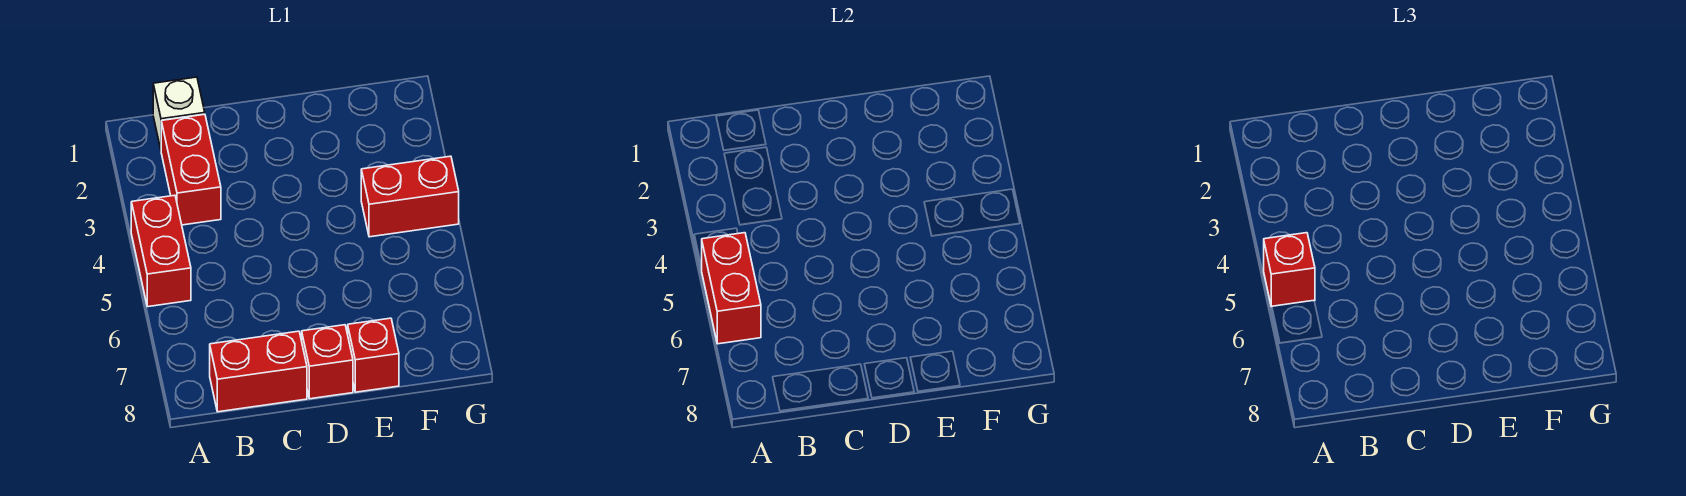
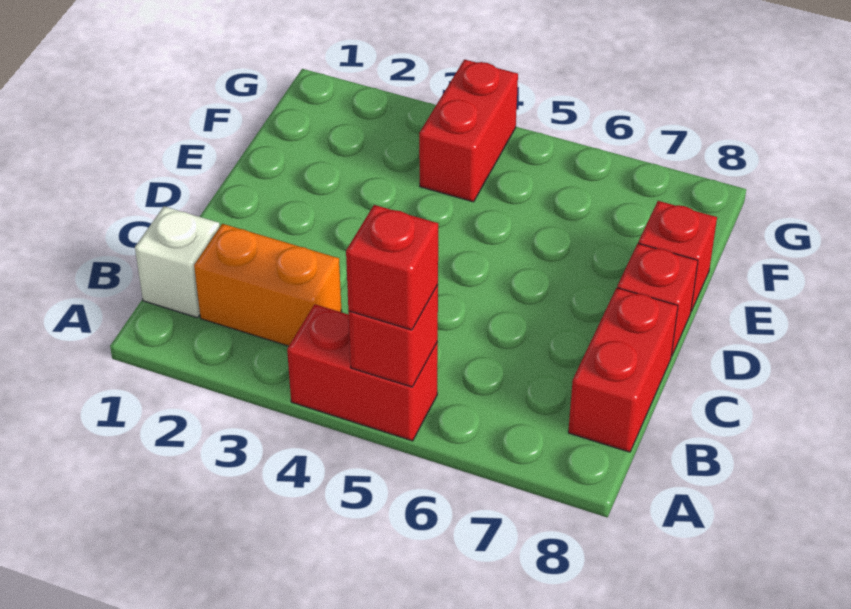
red 1x2 brick [702,233,761,344] -> red 1x1 brick [348,285,438,387]
red 1x2 brick [161,114,221,225] -> orange 1x2 brick [194,224,342,346]

